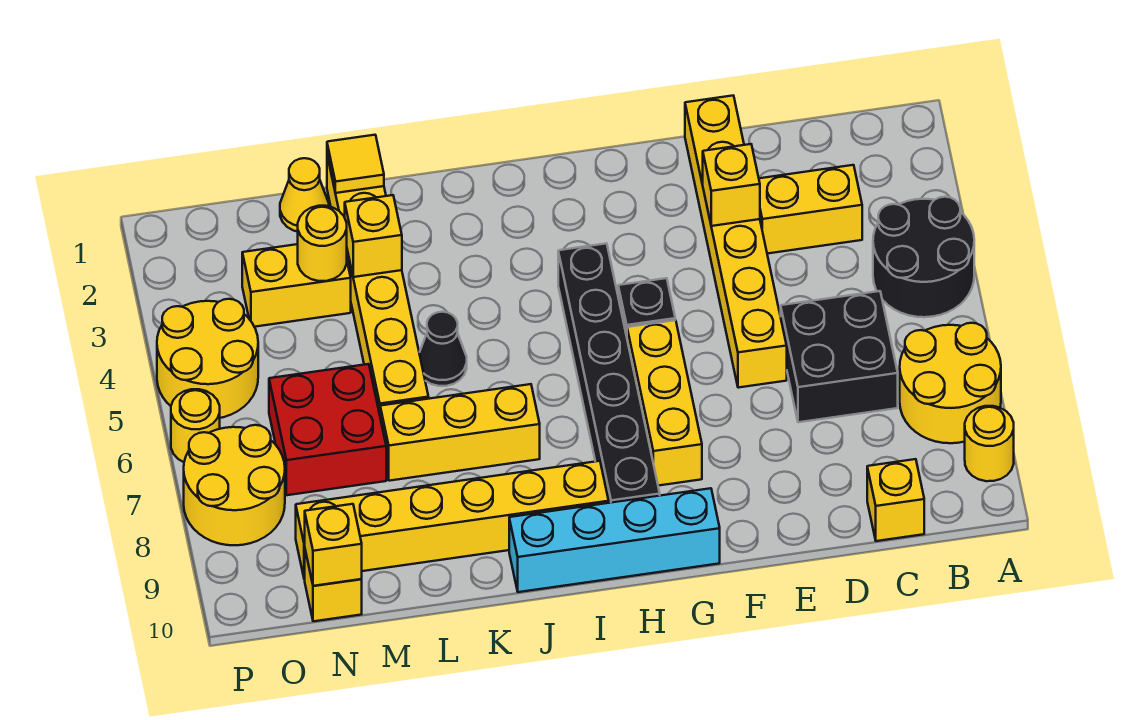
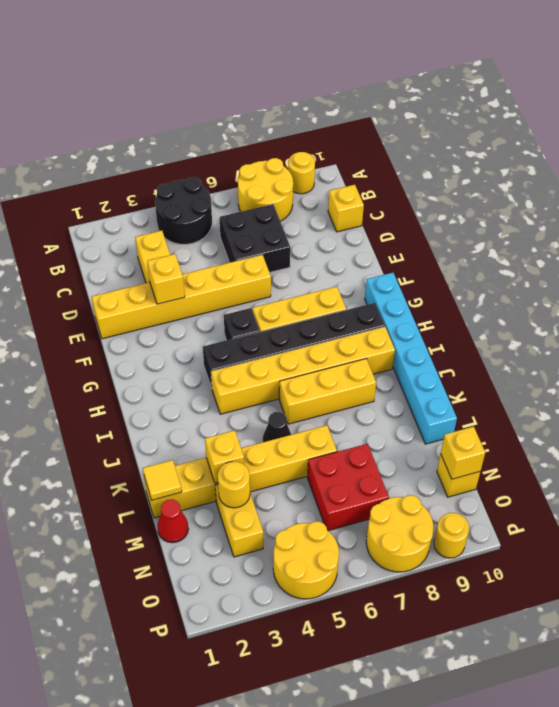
cyan 1x4 brick [509,488,720,592] -> cyan 1x6 brick [365,273,457,444]
yellow 1x6 brick [296,461,609,579] -> yellow 1x6 brick turned to [211,327,395,414]
yellow 1x3 brick [380,384,540,481] -> yellow 1x3 brick turned to [279,359,376,424]
yellow 1x1 cone [280,158,329,232] -> red 1x1 cone [157,499,188,543]
yellow 1x1 round brick [171,389,220,462] -> yellow 1x1 round brick moved to [434,513,469,558]

